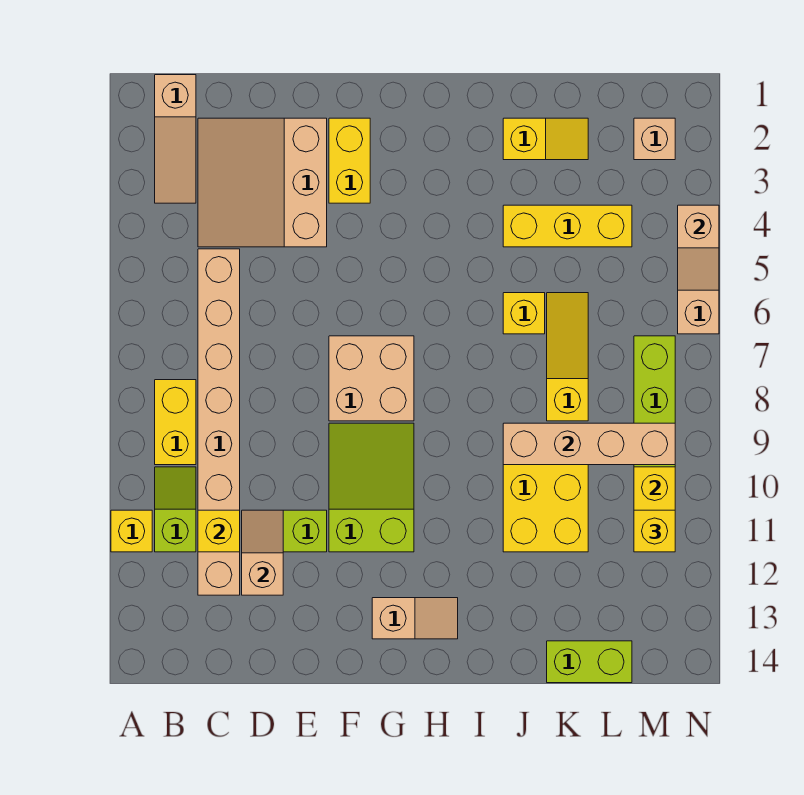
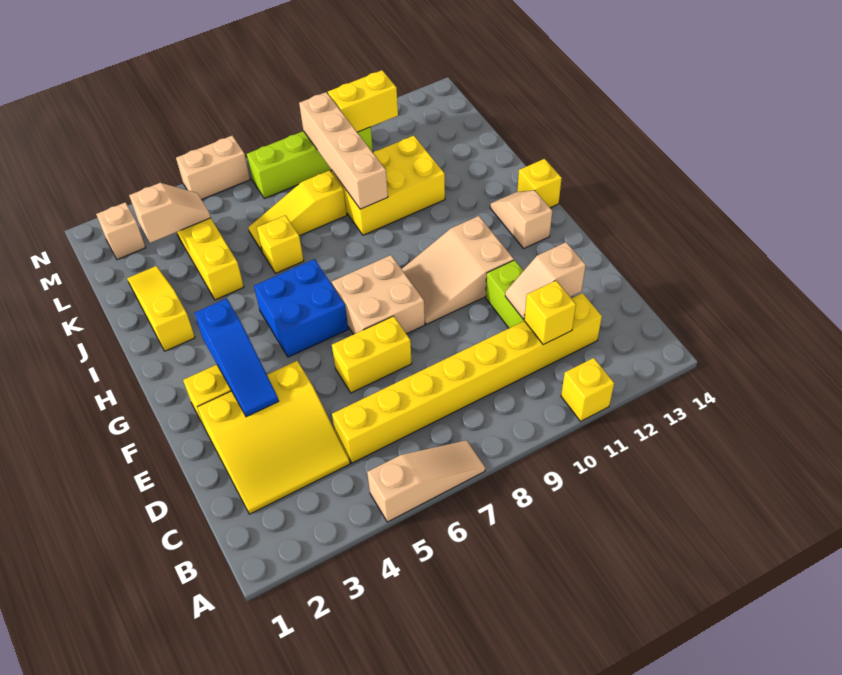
tan 1x3 slope [155,75,196,203] -> tan 1x3 slope moved to [367,440,485,522]
yellow 1x2 brick [155,380,196,465] -> yellow 1x2 brick moved to [332,316,412,393]
lime 1x2 slope [155,467,196,552] -> none
tan 3x3 slope [198,118,327,247] -> yellow 3x3 slope [197,361,350,514]
tan 1x8 brick [198,249,240,595] -> yellow 1x8 brick [332,293,602,463]
none -> blue 1x3 slope [195,299,279,417]
lime 2x3 slope [329,423,414,552] -> tan 2x3 slope [402,216,514,324]
none -> blue 2x2 brick [254,259,348,357]
yellow 1x2 slope [503,118,588,160] -> yellow 1x3 slope [127,266,195,351]
lime 1x2 brick [547,641,632,683] -> none
yellow 1x1 brick [634,510,675,552] -> yellow 1x1 brick moved to [517,159,562,208]
tan 1x2 slope [678,205,719,290] -> tan 1x2 slope moved to [129,183,211,243]

